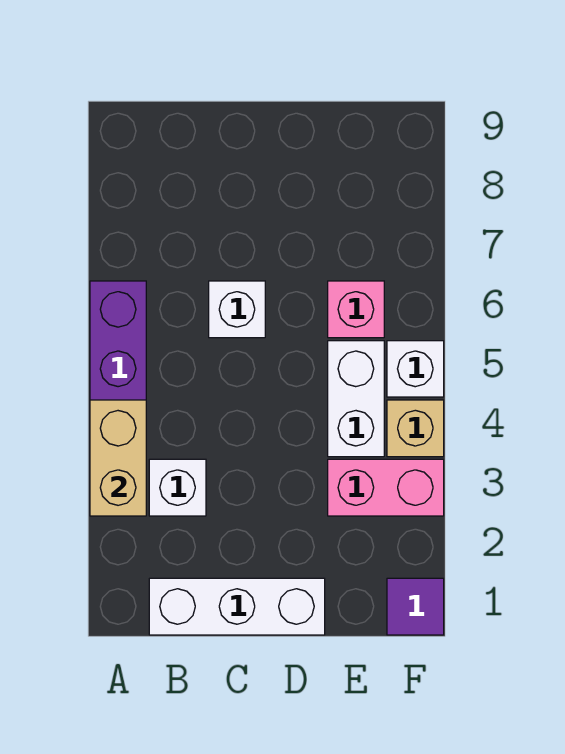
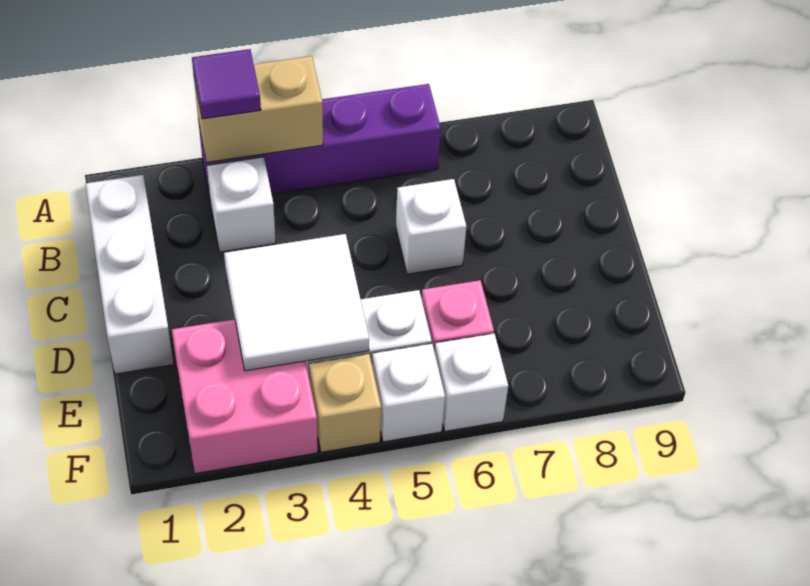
none -> white 2x2 tile [224,234,369,371]
pink 1x2 brick [328,459,444,516] -> pink 2x2 brick [172,319,318,474]
purple 1x1 tile [387,578,444,635] -> purple 1x1 tile moved to [192,49,261,119]
none -> white 1x1 brick [435,334,508,431]

